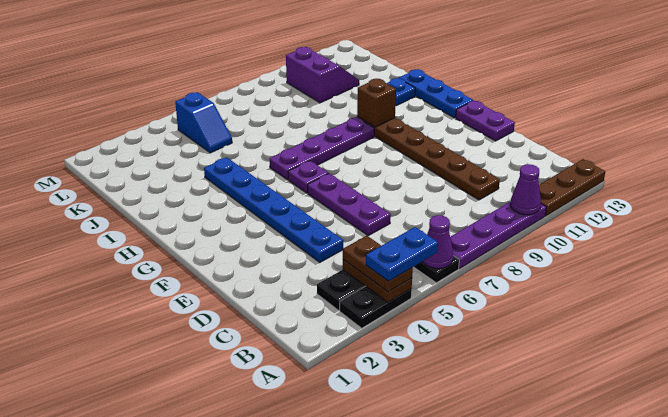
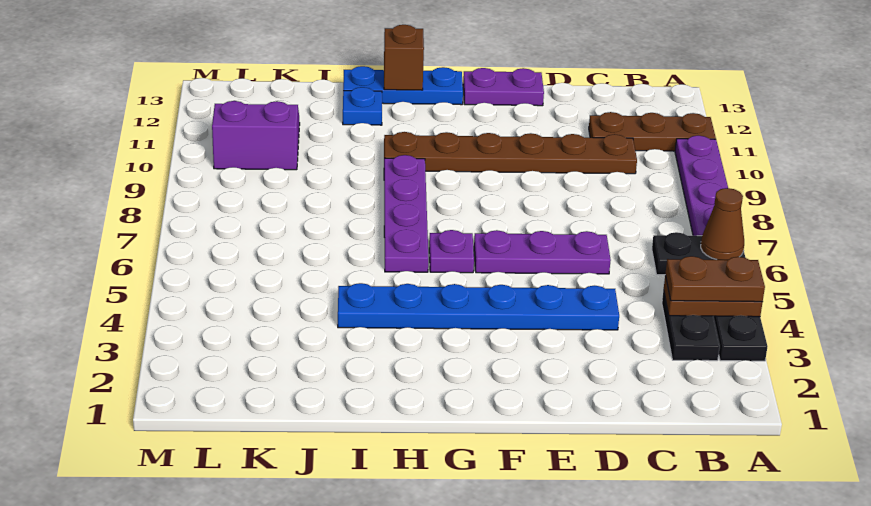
blue 1x2 plate [366,227,438,281] -> none
purple 1x1 cone [422,215,453,268] -> brown 1x1 cone [701,188,744,260]
purple 1x1 cone [510,164,541,215] -> none
brown 1x3 plate [539,159,605,216] -> brown 1x3 plate turned to [589,112,716,151]
brown 1x1 brick [357,79,396,127] -> brown 1x1 brick moved to [384,25,424,90]
blue 1x2 slope [175,92,232,153] -> none

